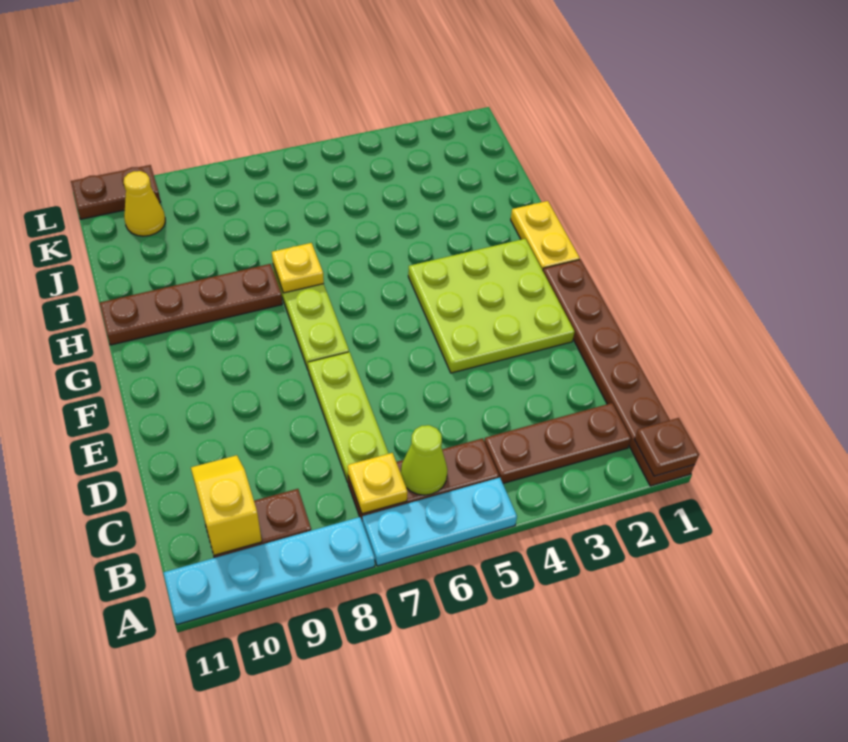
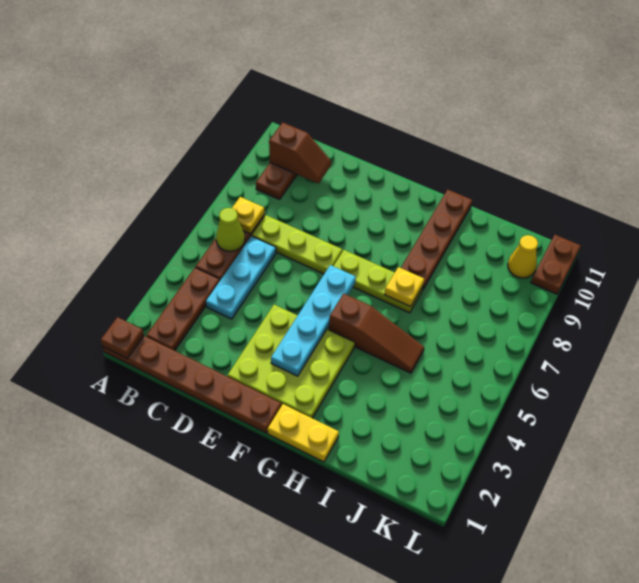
cyan 1x3 plate [363,478,517,566] -> cyan 1x3 plate moved to [206,236,276,319]
cyan 1x4 plate [164,517,375,625] -> cyan 1x4 plate moved to [271,265,356,376]
yellow 1x2 slope [191,455,262,555] -> brown 1x2 slope [269,122,331,184]
none -> brown 1x3 slope [329,294,424,373]

